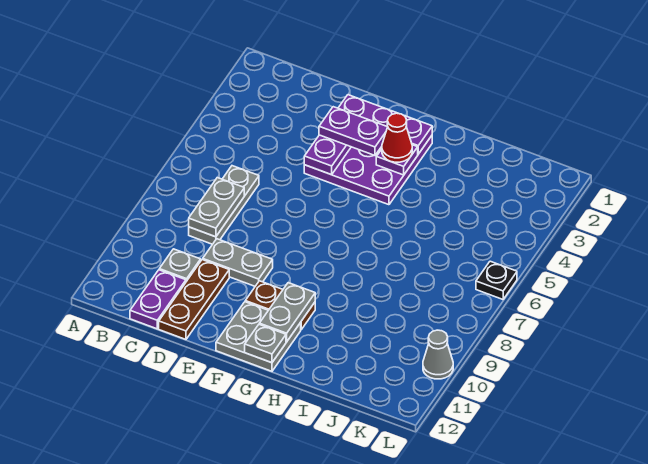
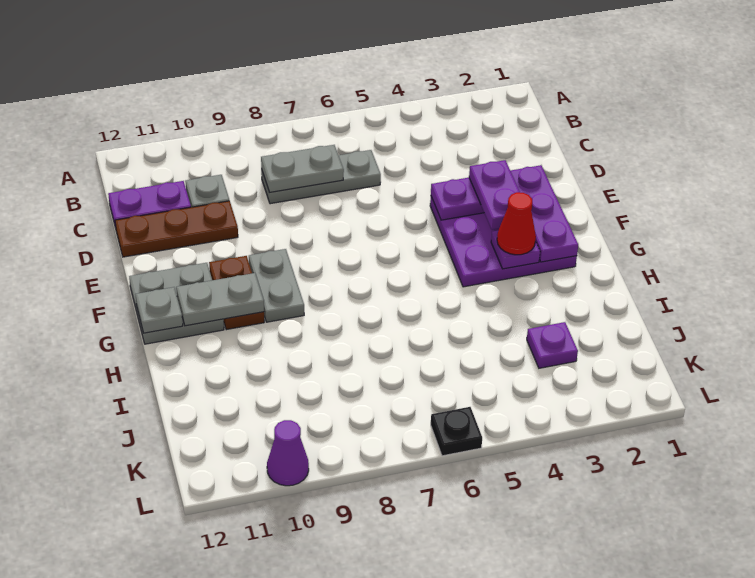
grey 1x2 plate [203,239,273,286] -> grey 1x2 plate moved to [249,249,304,322]
none -> purple 1x1 plate [527,322,578,368]
grey 1x1 cone [423,330,453,379] -> purple 1x1 cone [267,420,309,486]

